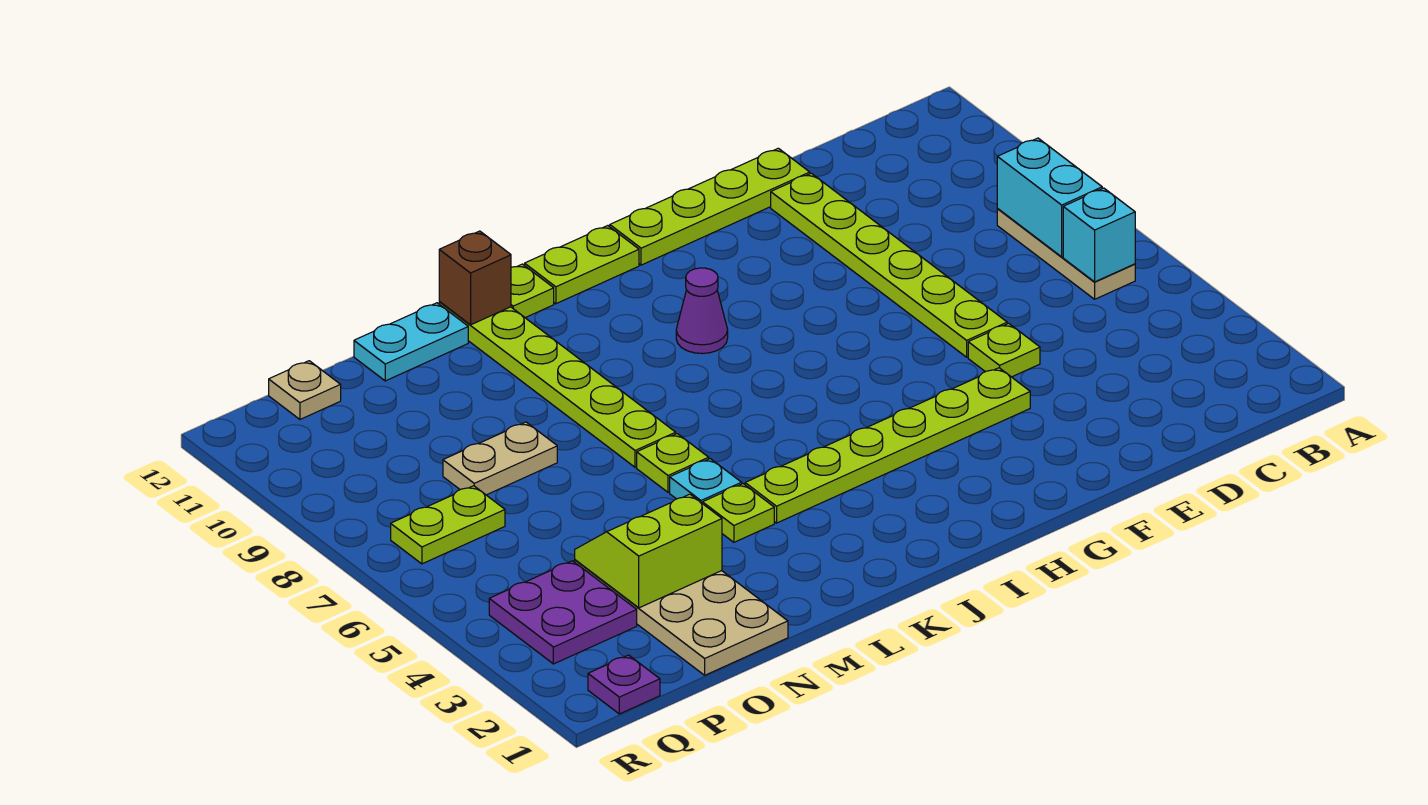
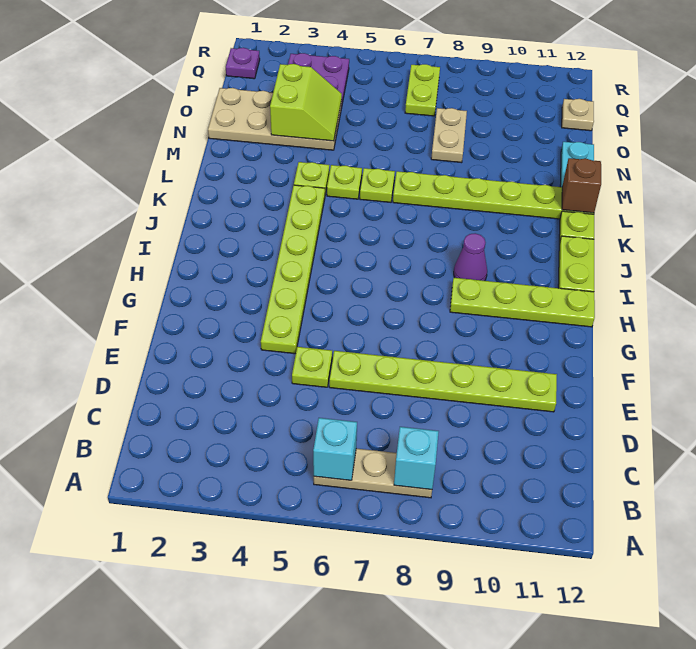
cyan 1x2 brick [997,138,1102,257] -> cyan 1x1 brick [394,427,439,490]
lime 1x4 plate [610,148,810,265] -> lime 1x4 plate turned to [450,278,595,327]
cyan 1x1 plate [670,459,742,504] -> lime 1x1 plate [327,165,362,199]

